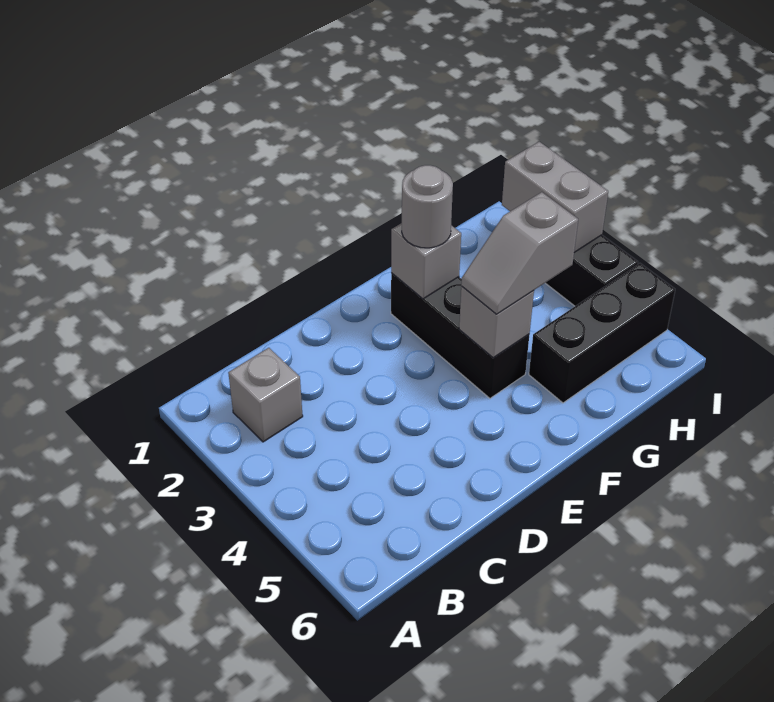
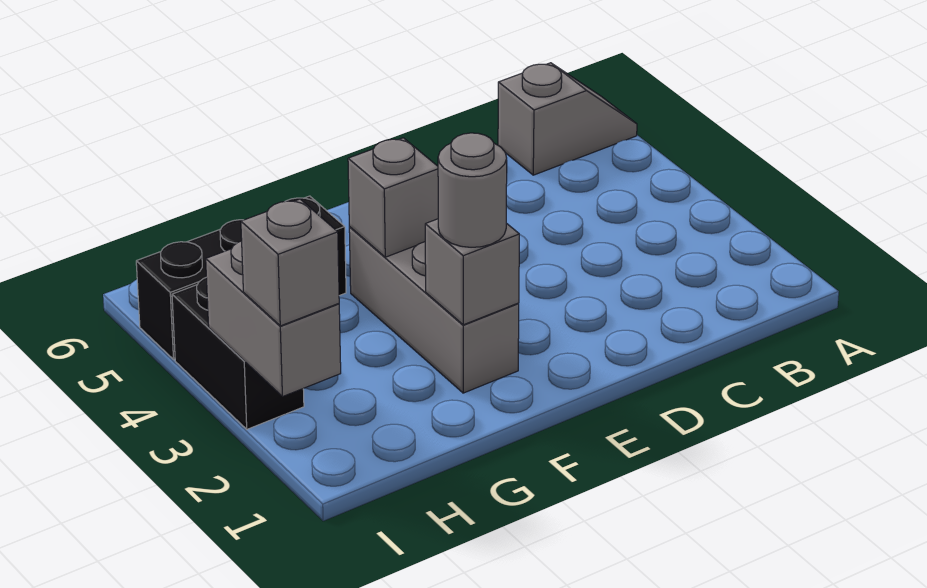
grey 1x1 brick [228,348,303,442] -> grey 1x1 brick moved to [241,199,339,326]
black 1x3 brick [391,273,530,398] -> grey 1x3 brick [349,227,519,393]
grey 1x2 slope [461,192,578,314] -> grey 1x2 slope moved to [498,63,637,175]

